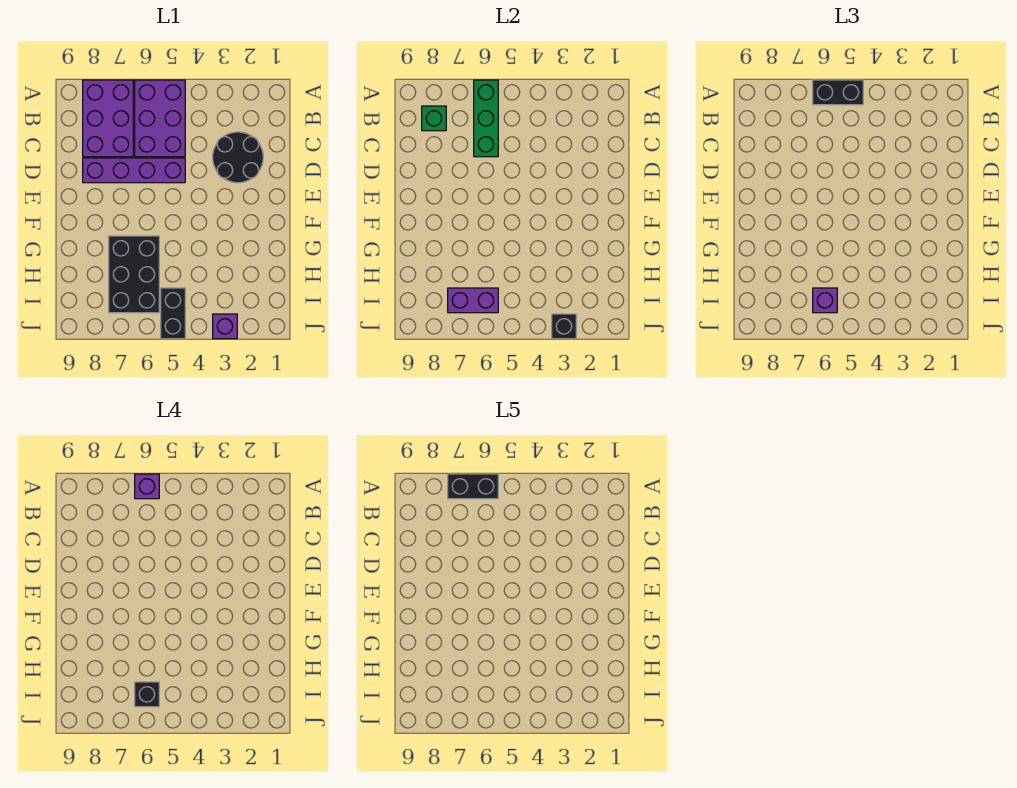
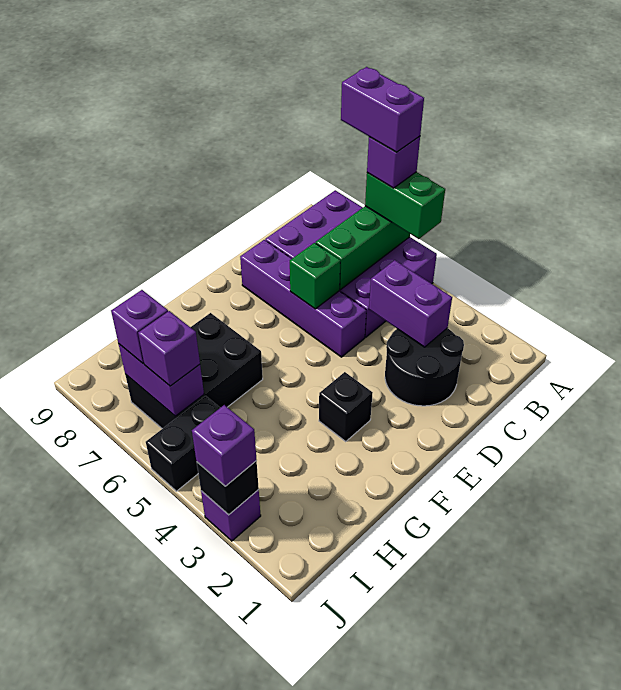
black 1x2 brick [813,80,863,105] -> green 1x2 brick [365,172,445,239]
black 1x2 brick [448,474,498,499] -> purple 1x2 brick [341,67,424,152]
green 1x1 brick [422,106,446,131] -> green 1x1 brick moved to [290,243,340,309]
none -> purple 1x2 brick [369,260,452,347]
black 1x1 brick [135,682,159,707] -> black 1x1 brick moved to [319,372,373,441]
none -> purple 1x1 brick [111,290,168,364]
none -> purple 1x1 brick [192,405,256,486]

